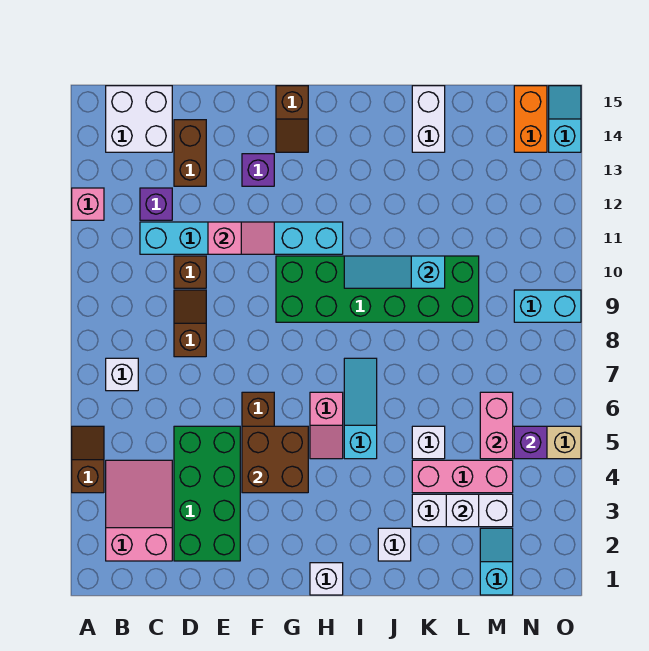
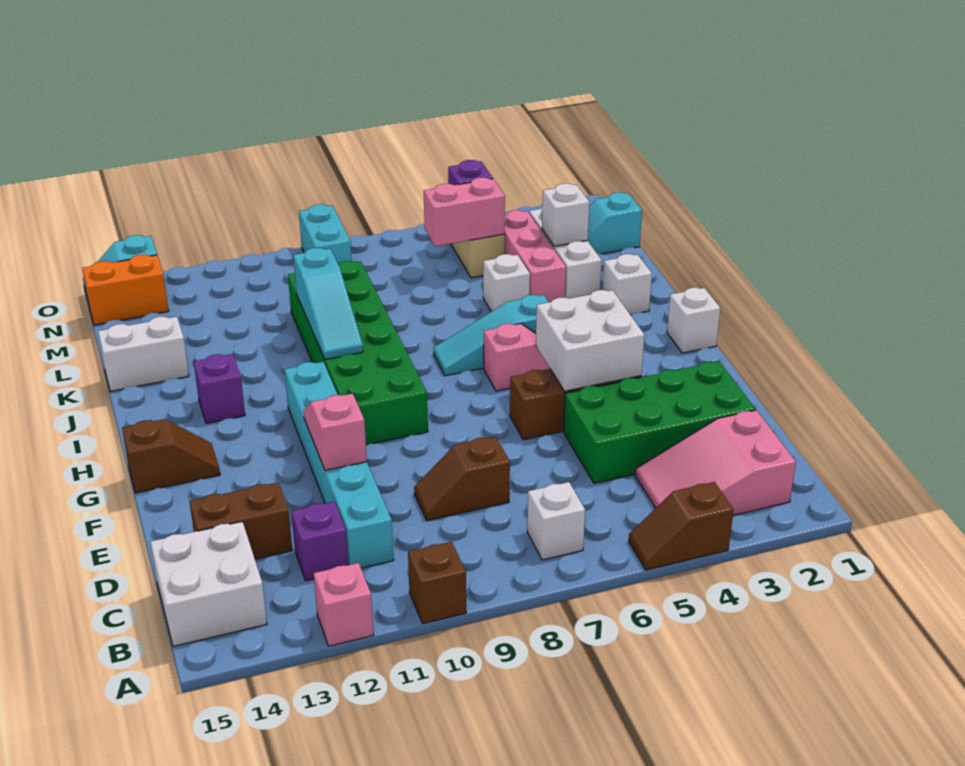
brown 1x1 brick [174,256,206,288] -> brown 1x1 brick moved to [408,542,466,624]
brown 2x2 brick [242,426,308,493] -> white 2x2 brick [536,290,644,391]
purple 1x1 brick [242,154,274,186] -> purple 1x1 brick moved to [194,354,245,423]

